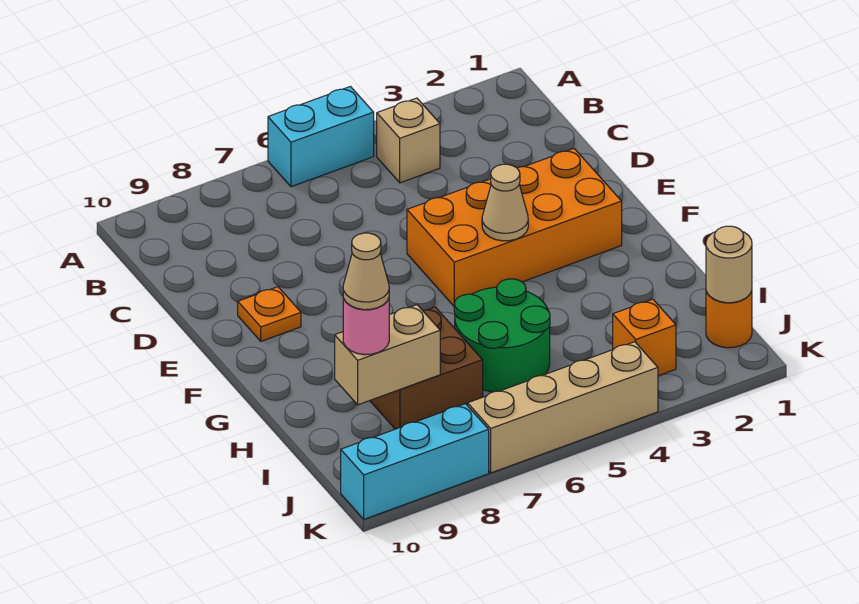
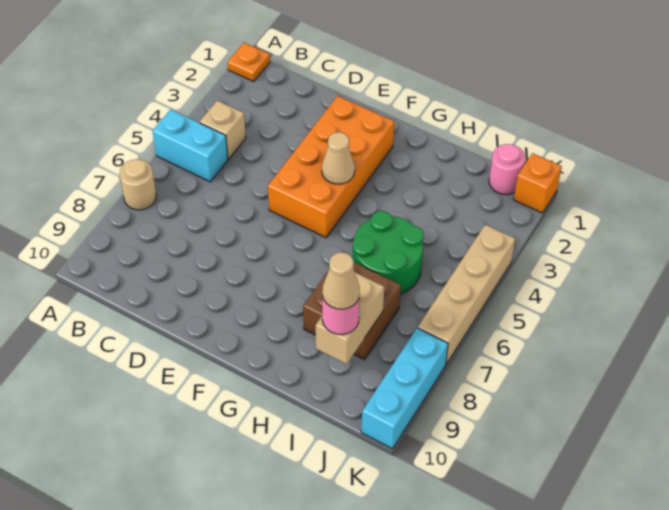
cyan 1x2 brick [268,87,374,187] -> cyan 1x2 brick turned to [153,109,228,182]
orange 1x1 plate [238,287,301,341] -> orange 1x1 plate moved to [228,43,270,82]
orange 1x1 round brick [706,291,752,348] -> pink 1x1 round brick [489,144,525,195]
tan 1x1 round brick [706,226,752,303] -> tan 1x1 round brick moved to [120,159,156,210]
orange 1x1 brick [613,299,676,376] -> orange 1x1 brick moved to [514,153,562,213]

